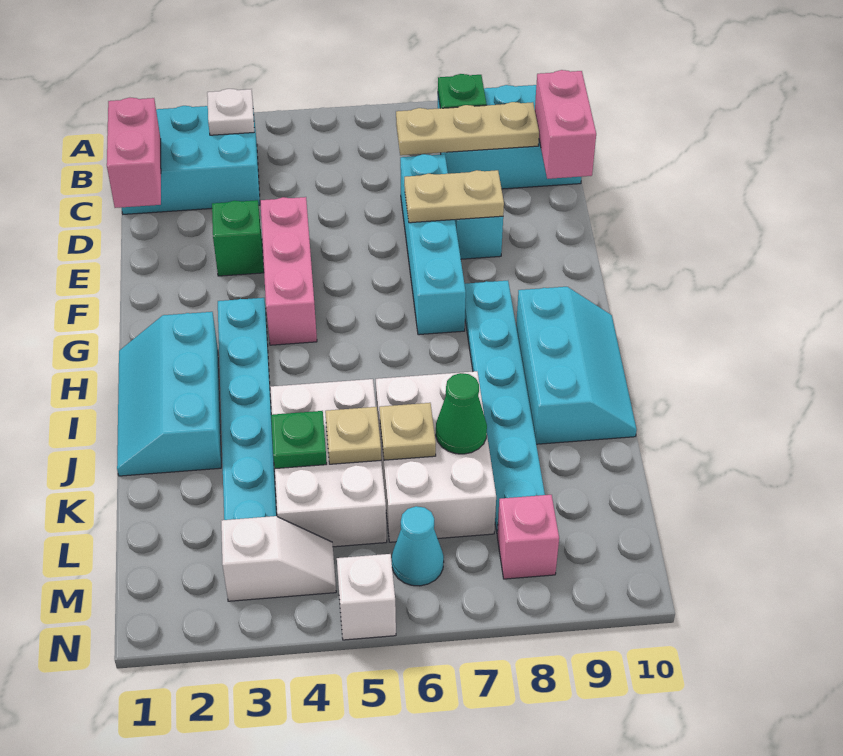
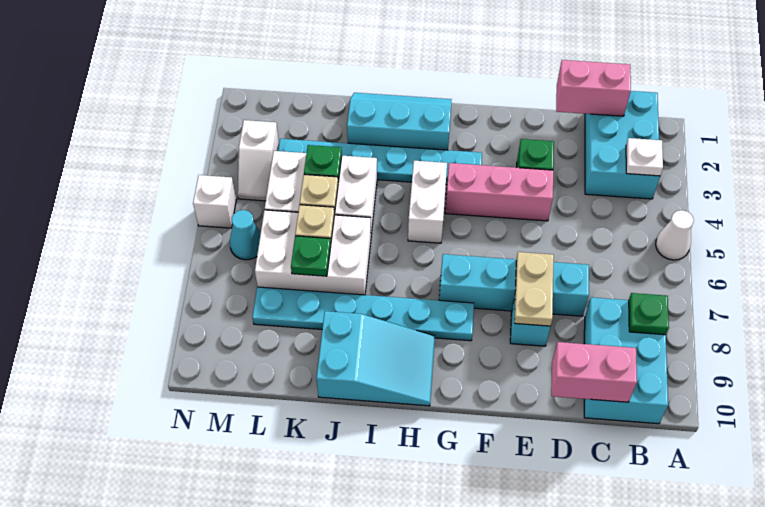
none -> white 1x1 cone [656,210,694,260]
tan 1x3 plate [396,102,539,155] -> none
none -> white 1x2 brick [408,161,447,243]
cyan 2x3 slope [516,287,637,444] -> cyan 2x3 slope turned to [316,311,435,406]
green 1x1 cone [436,373,487,454] -> green 1x1 plate [291,236,331,276]
pink 1x1 brick [497,495,559,579] -> none

